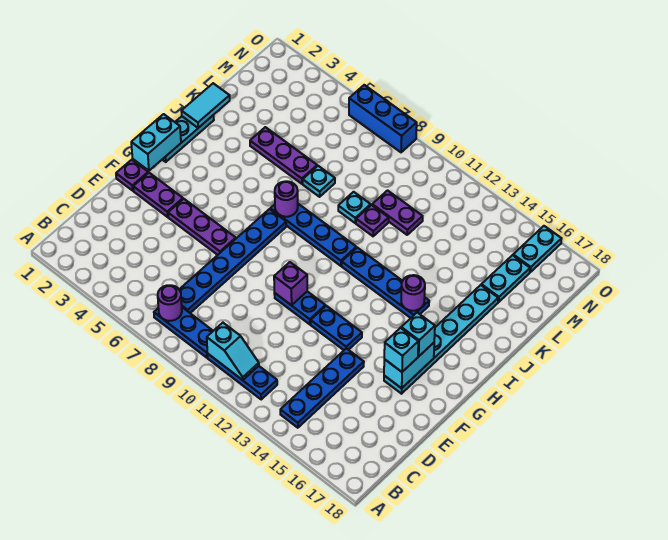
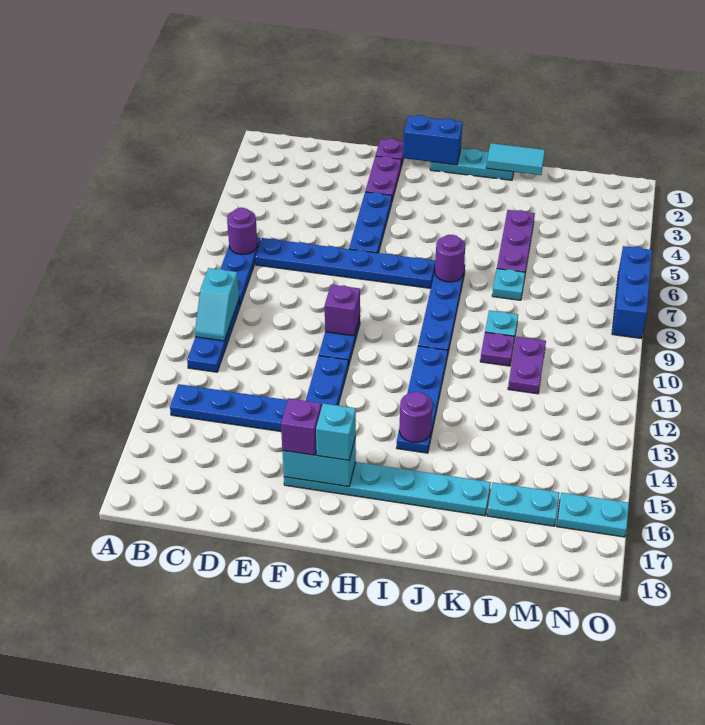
purple 1x3 plate [168,199,236,255] -> blue 1x3 plate [349,192,392,253]
cyan 1x1 brick [384,328,418,372] -> purple 1x1 brick [281,398,321,455]
cyan 1x2 brick [131,114,181,171] -> blue 1x2 brick [403,115,463,165]

